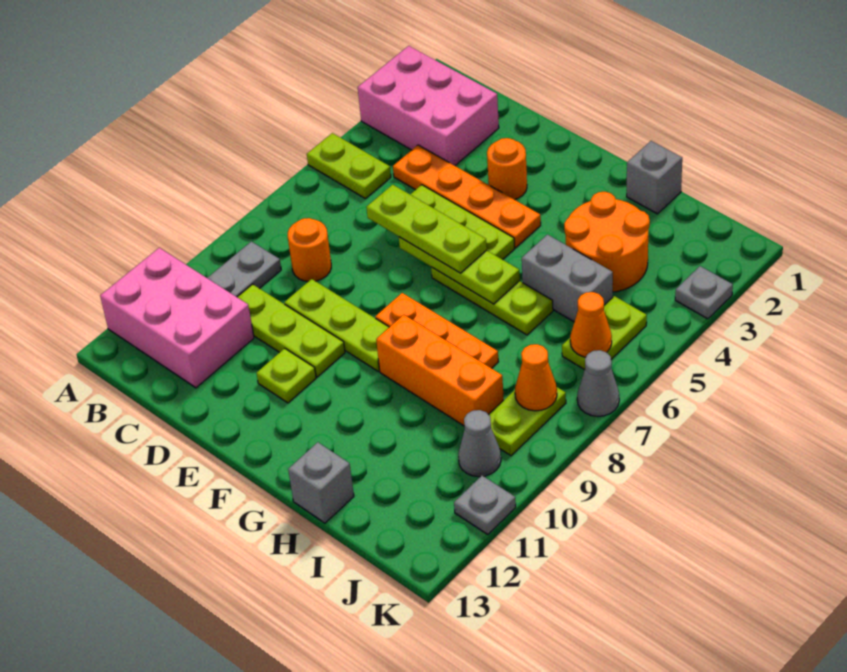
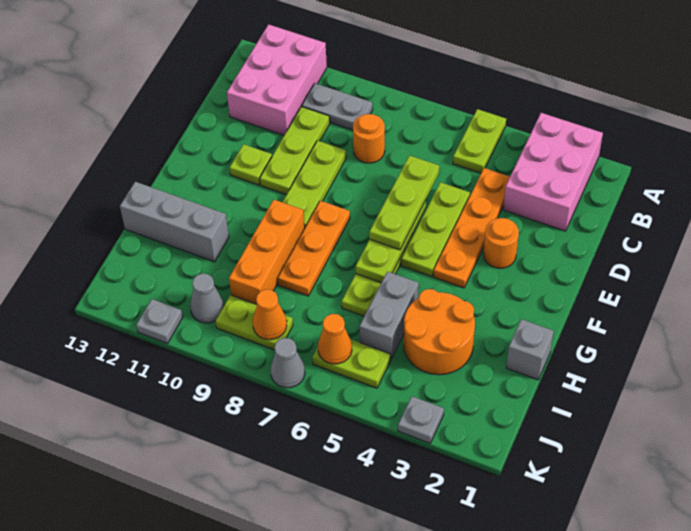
grey 1x1 brick [288,442,354,523] -> grey 1x3 brick [120,182,229,262]

